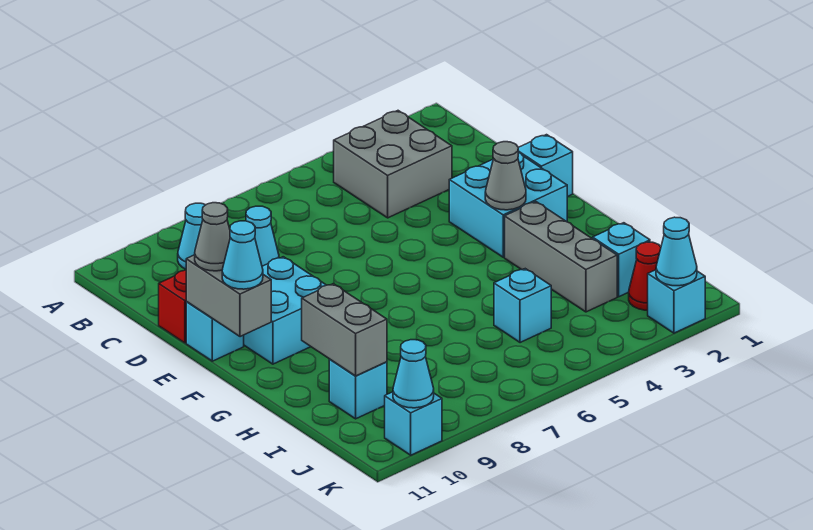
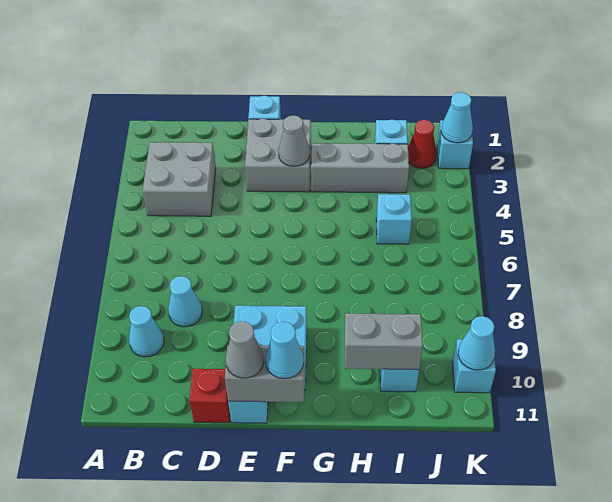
cyan 2x2 brick [449,152,567,257] -> grey 2x2 brick [245,119,311,192]

